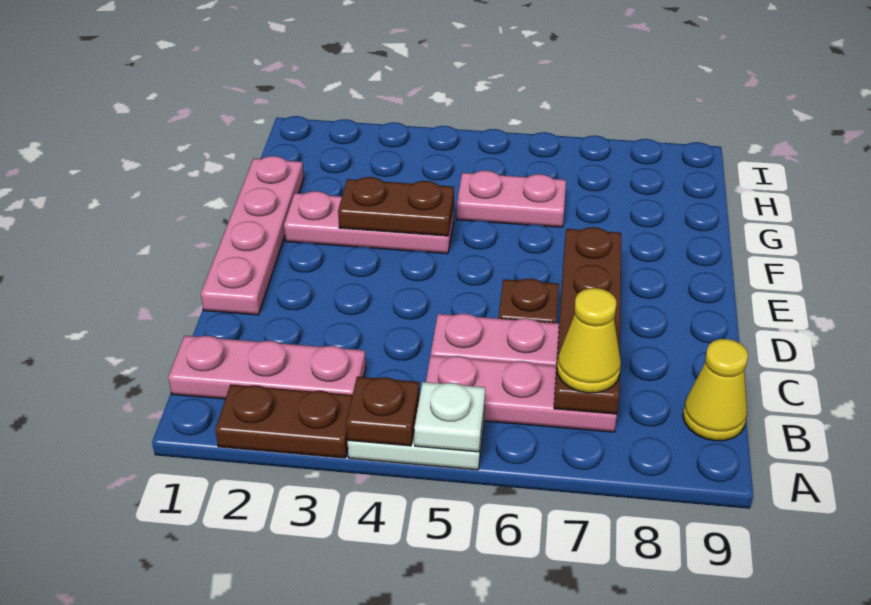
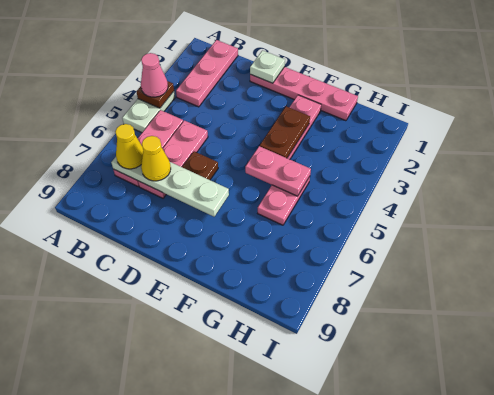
brown 1x2 plate [215,384,352,458] -> none
none -> pink 1x1 cone [141,53,168,97]
white 1x1 plate [414,382,485,452] -> white 1x1 plate moved to [250,51,285,83]
brown 1x4 plate [554,227,621,414] -> white 1x4 plate [111,157,229,217]
yellow 1x1 cone [683,339,748,441] -> yellow 1x1 cone moved to [141,136,171,181]
none -> pink 1x2 plate [245,146,311,196]

